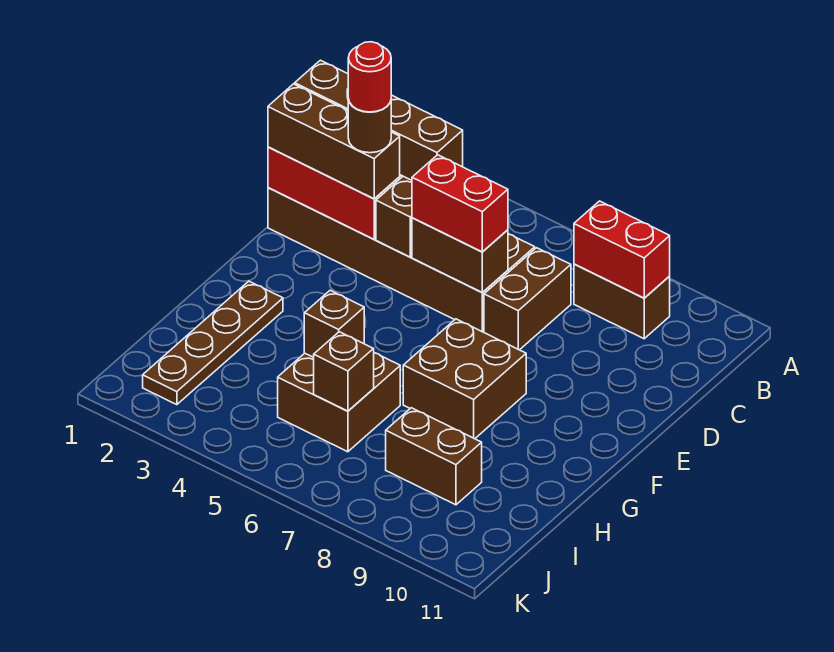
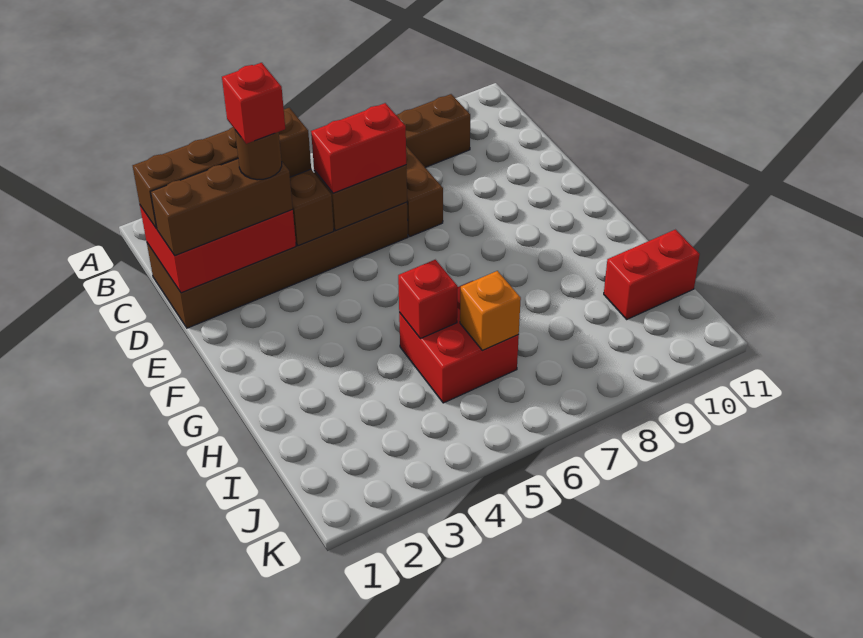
red 1x2 brick [574,201,670,298] -> red 1x2 brick moved to [604,230,700,319]
red 1x1 round brick [348,42,391,112] -> red 1x1 brick [222,63,285,144]
brown 2x2 brick [403,319,526,439] -> none
brown 1x4 plate [143,281,283,405] -> none
brown 2x2 brick [278,353,400,452] -> red 2x2 brick [399,281,519,403]
brown 1x1 brick [304,290,364,357] -> red 1x1 brick [398,260,458,339]
brown 1x1 brick [314,332,374,411] -> orange 1x1 brick [460,271,521,350]
brown 1x2 brick [386,408,482,505] -> none

